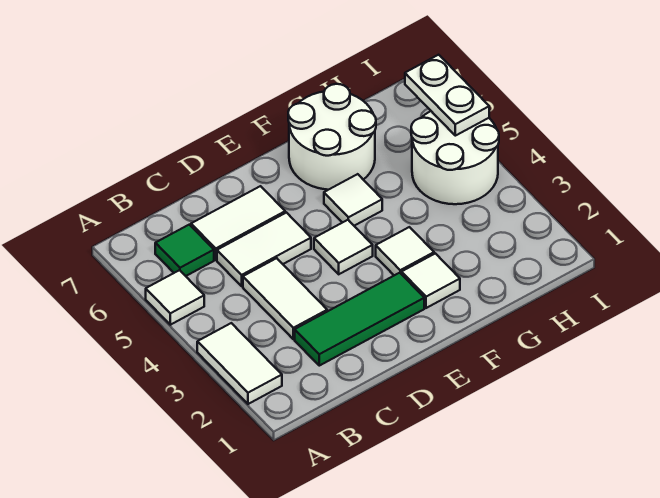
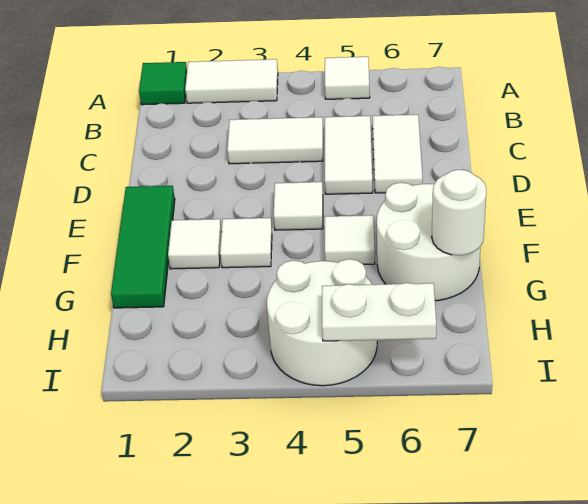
green 1x1 tile [155,225,214,276] -> green 1x1 tile moved to [139,62,187,105]
green 1x3 tile [295,273,424,366] -> green 1x3 tile moved to [111,186,175,308]
none -> white 1x1 round brick [432,170,486,255]

